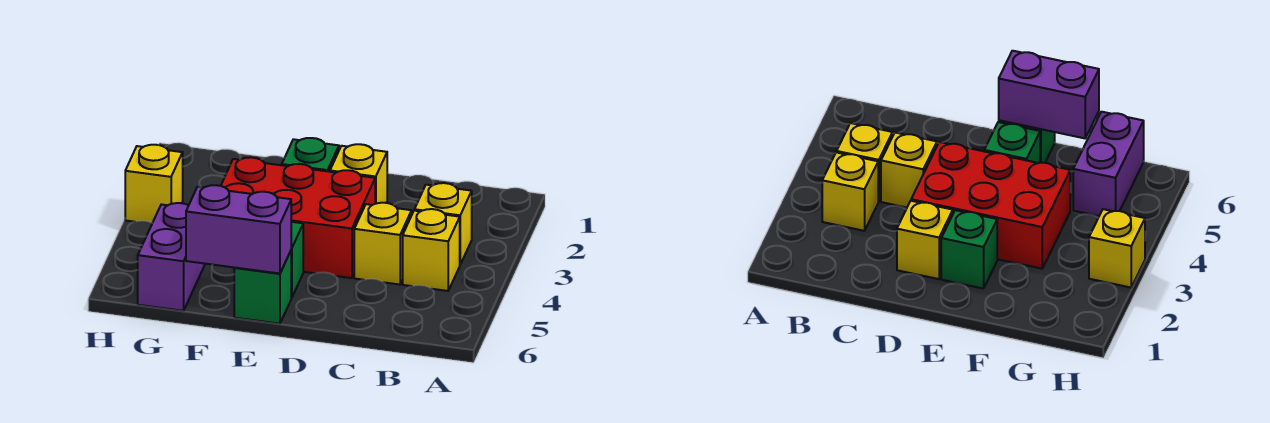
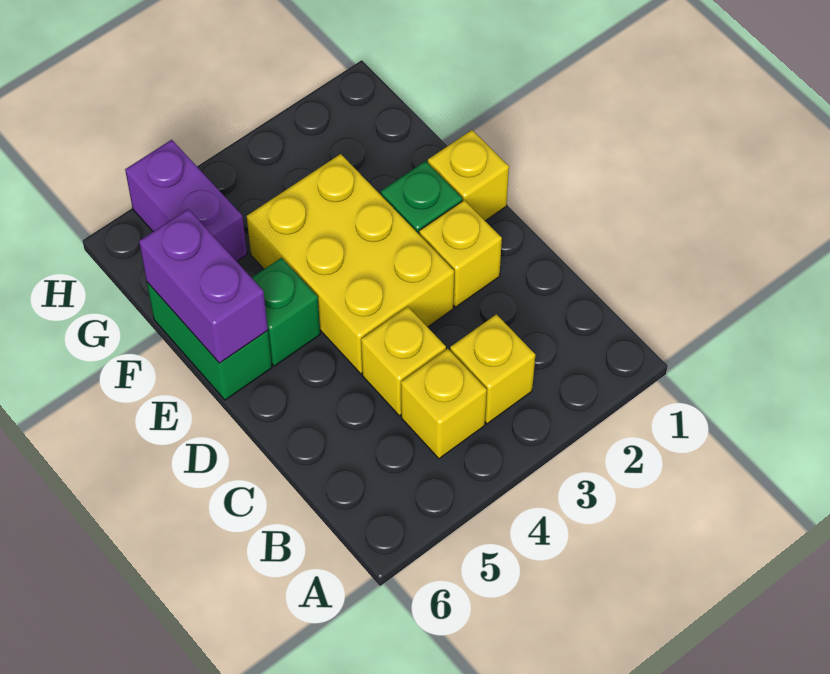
red 2x3 brick [221,157,375,278] -> yellow 2x3 brick [247,154,454,374]
green 1x1 brick [234,251,291,324] -> green 1x2 brick [147,282,272,400]
purple 1x2 brick [138,203,205,311] -> purple 1x2 brick turned to [125,140,247,261]
yellow 1x1 brick [125,145,183,223] -> yellow 1x1 brick moved to [428,130,509,221]

